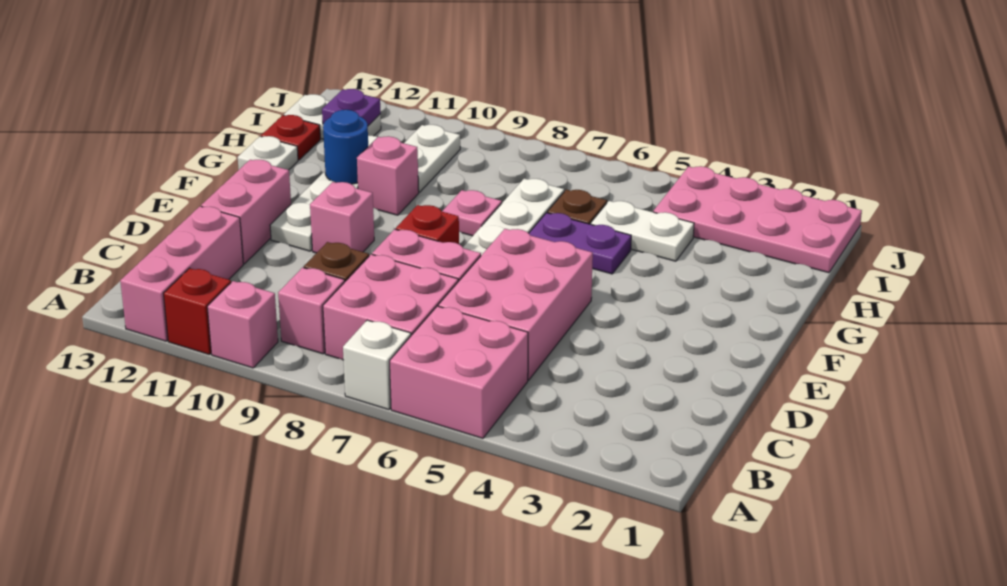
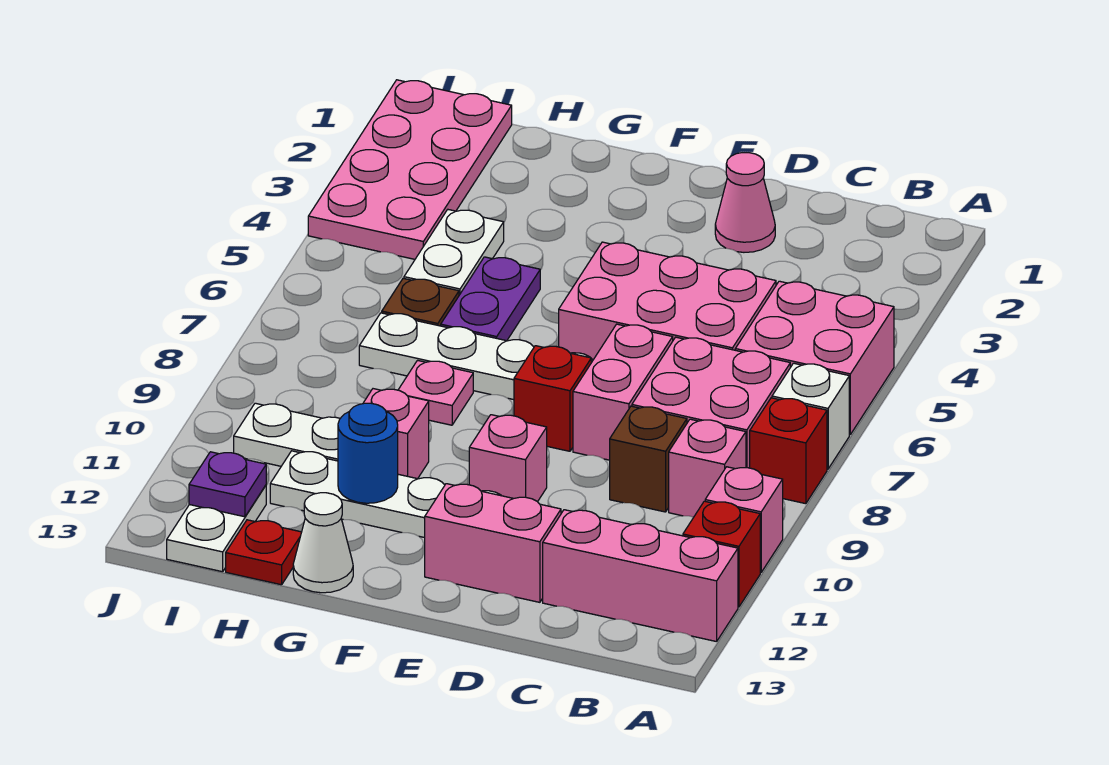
none -> red 1x1 brick [750,398,827,504]
none -> pink 1x1 cone [715,153,775,252]
white 1x1 plate [238,136,298,170] -> white 1x1 cone [293,493,353,593]

